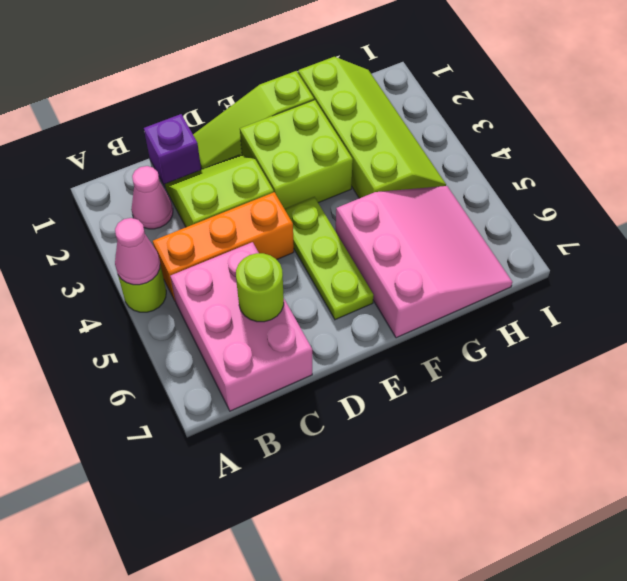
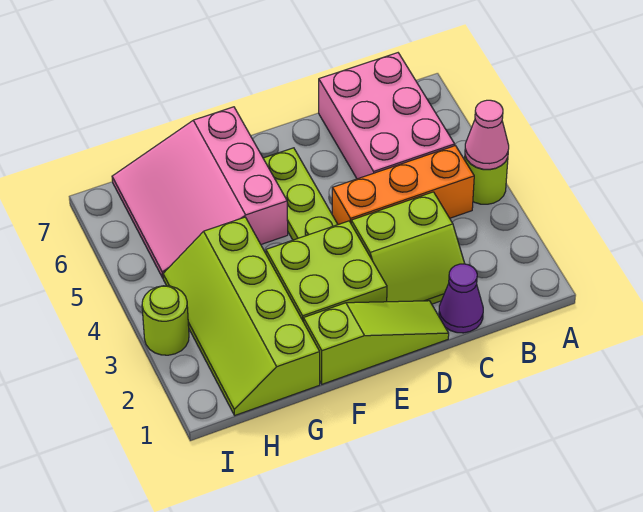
pink 1x1 cone [131,166,173,229] -> none
purple 1x1 brick [144,114,201,187] -> purple 1x1 cone [439,264,483,333]
lime 1x1 round brick [236,253,284,322] -> lime 1x1 round brick moved to [142,286,189,355]

